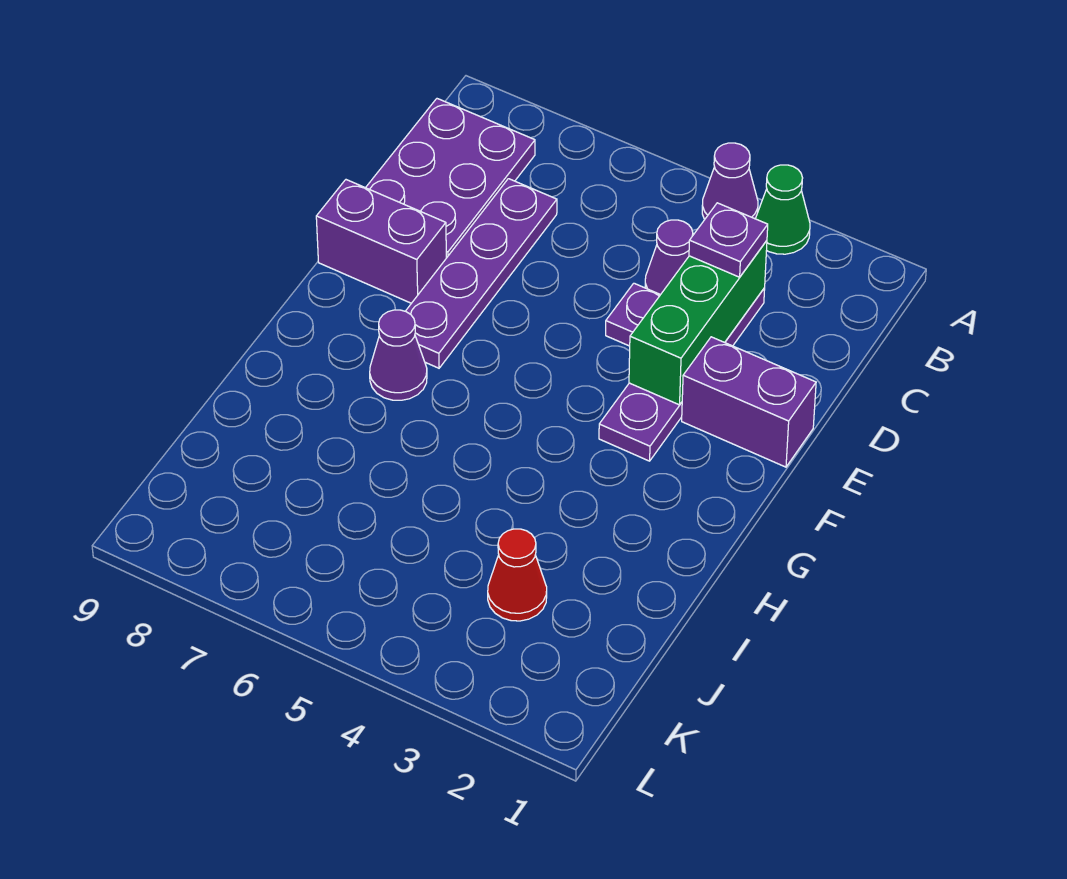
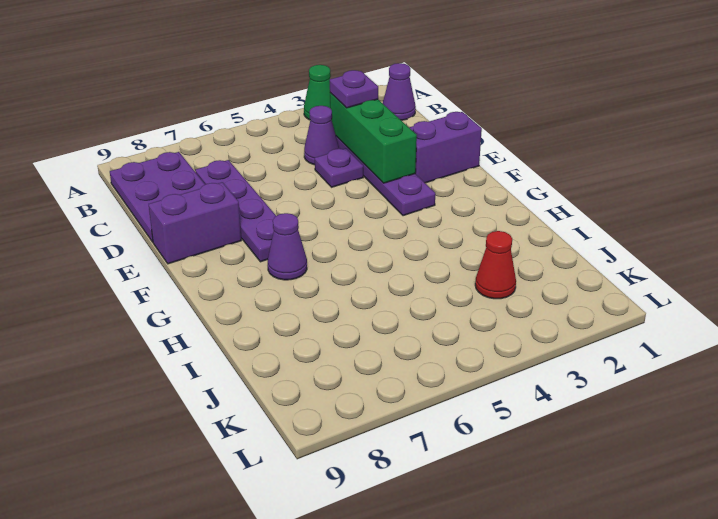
purple 1x1 cone [702,143,758,219] -> purple 1x1 cone moved to [383,63,416,120]

